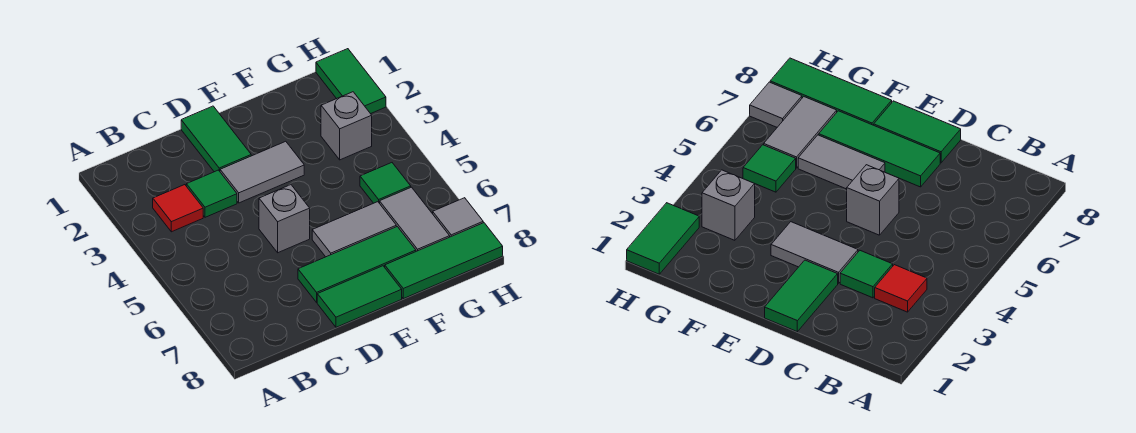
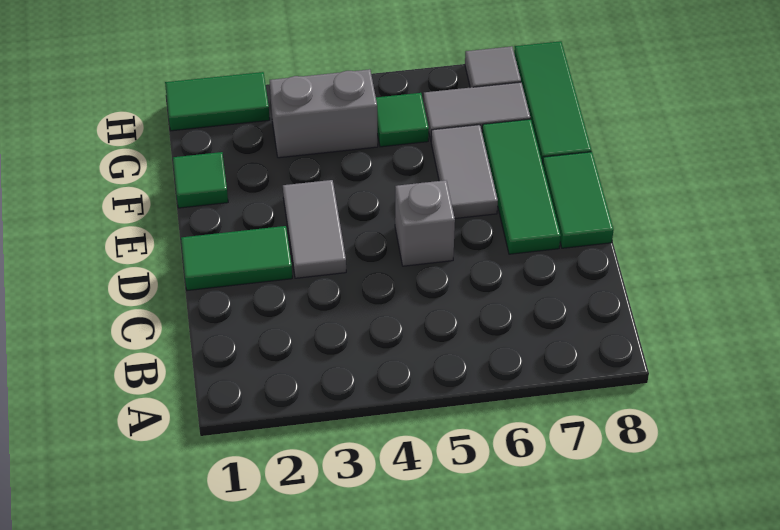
red 1x1 tile [153,185,203,232] -> none
green 1x1 tile [186,170,237,217] -> green 1x1 tile moved to [173,152,228,208]
grey 1x1 brick [321,92,372,160] -> grey 1x2 brick [270,69,378,158]

